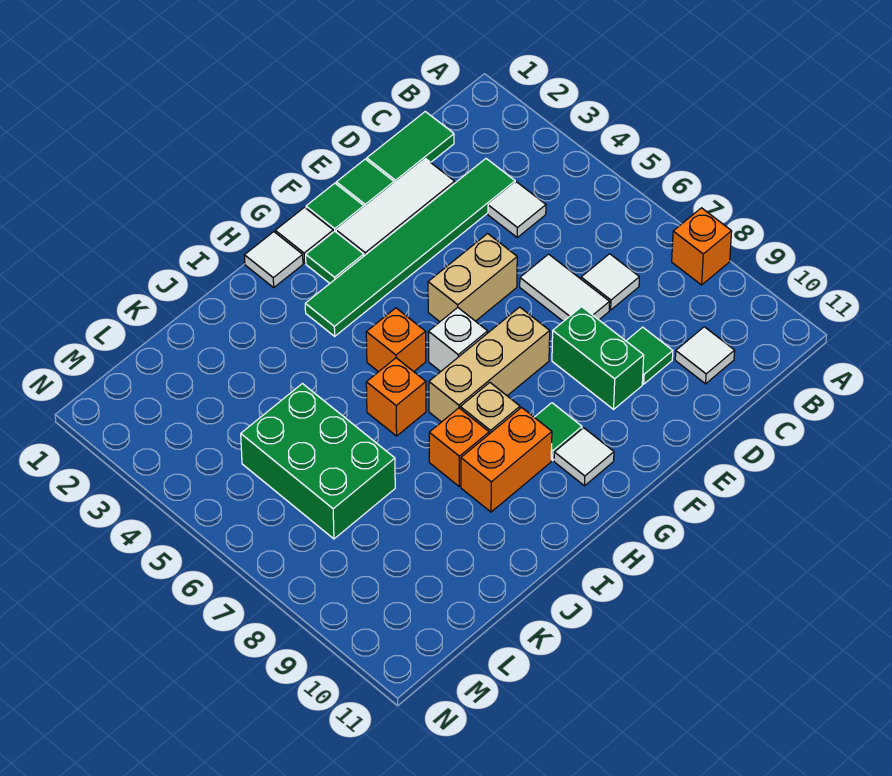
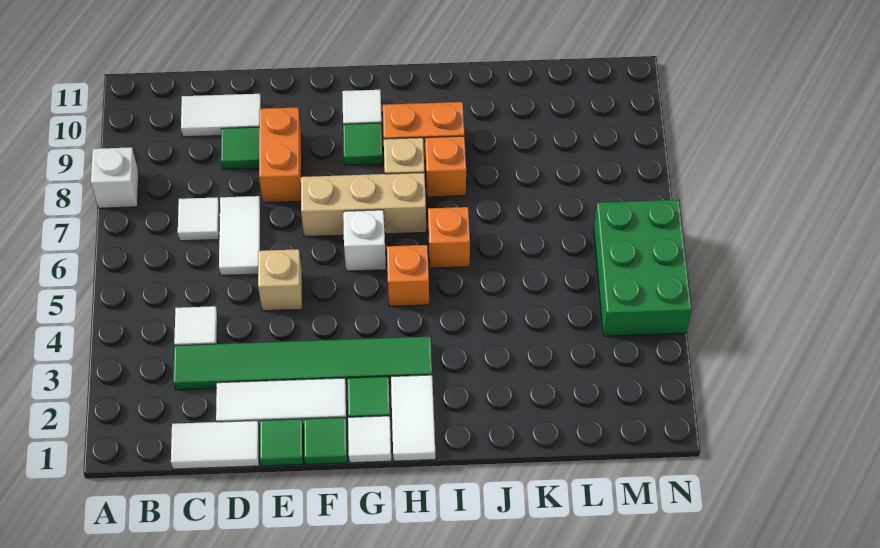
orange 1x1 brick [672,208,732,285] -> white 1x1 brick [91,147,139,208]
green 1x2 tile [367,112,454,183] -> white 1x2 tile [171,421,259,469]
white 1x1 tile [675,327,735,384] -> white 1x2 tile [181,94,261,137]
tan 1x2 brick [428,234,517,322] -> tan 1x1 brick [258,249,302,311]
green 1x2 brick [552,307,644,409] -> orange 1x2 brick [259,107,302,203]
white 1x1 tile [245,232,303,287] -> white 1x2 tile [391,375,436,461]
green 2x3 brick [241,384,395,539] -> green 2x3 brick moved to [594,200,692,336]

